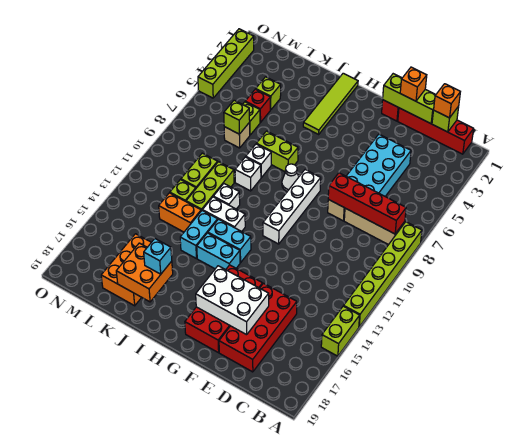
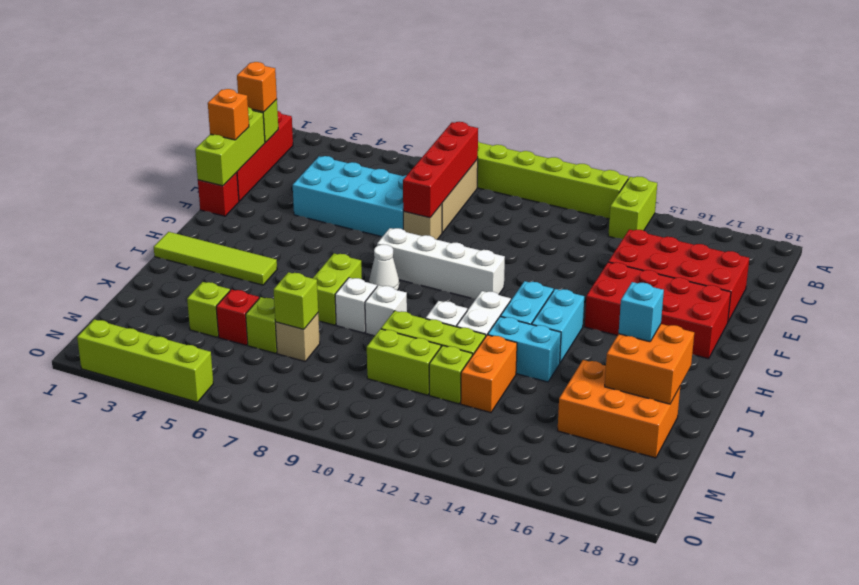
lime 1x2 brick [321,306,360,356] -> lime 1x2 brick turned to [608,176,657,239]
white 2x3 brick [196,266,269,335] -> none

